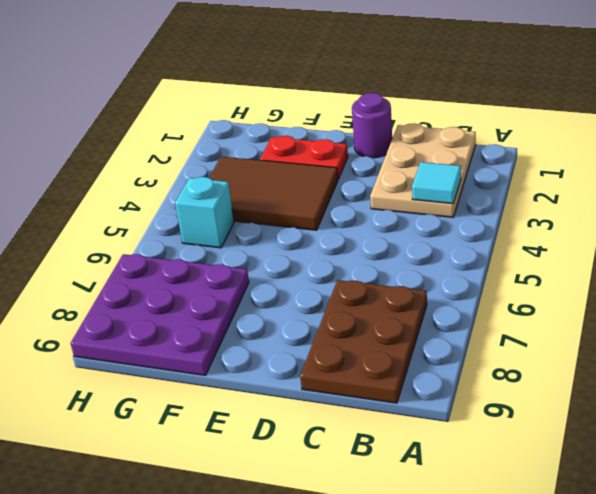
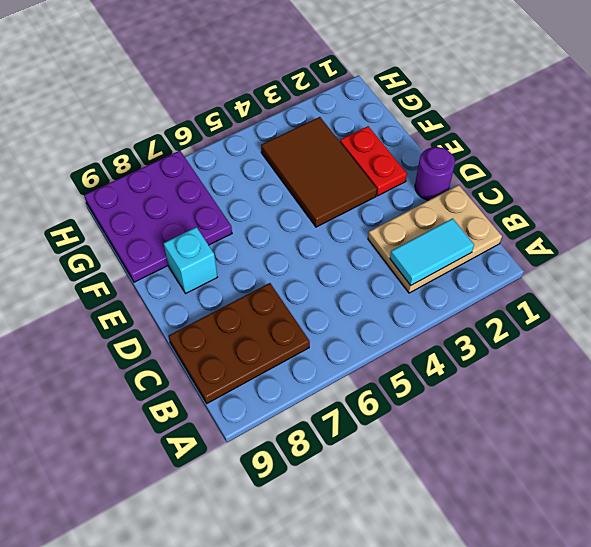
cyan 1x1 tile [412,162,461,204] -> cyan 1x2 tile [390,218,474,286]
cyan 1x1 brick [175,177,234,248] -> cyan 1x1 brick moved to [164,227,217,294]

